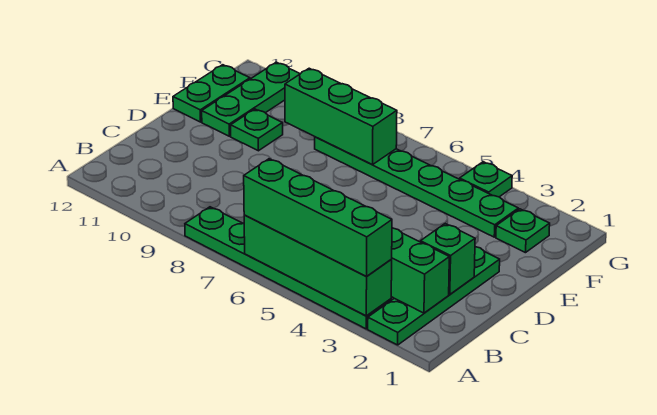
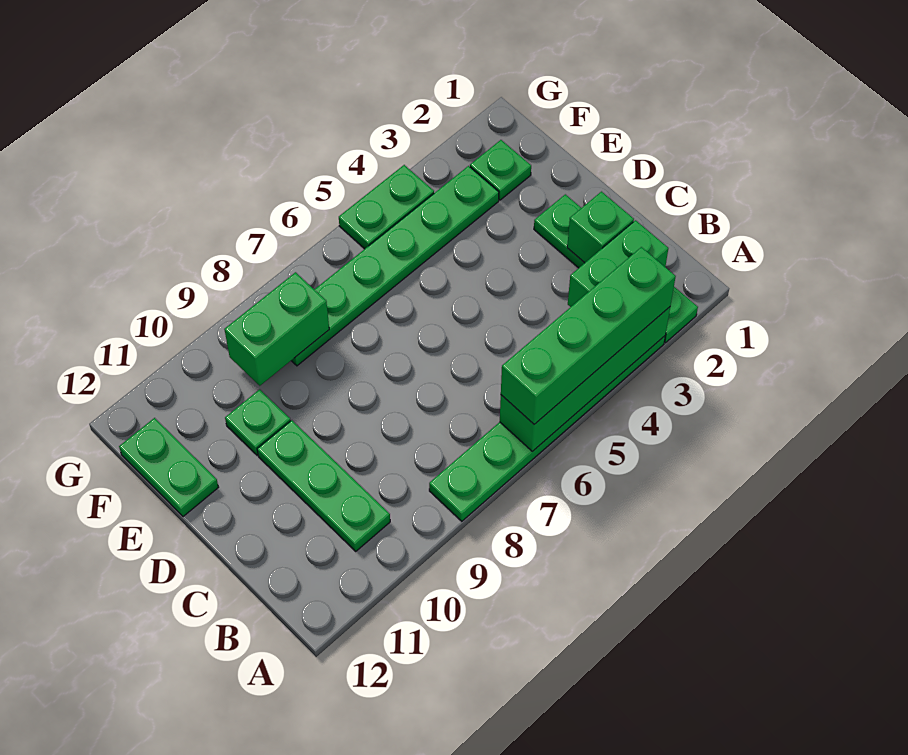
green 1x3 plate [202,62,300,136] -> green 1x3 plate moved to [257,420,390,551]
green 1x3 brick [285,68,397,165] -> green 1x2 brick [224,272,329,386]
green 1x1 plate [460,162,512,197] -> green 1x2 plate [339,165,434,249]

